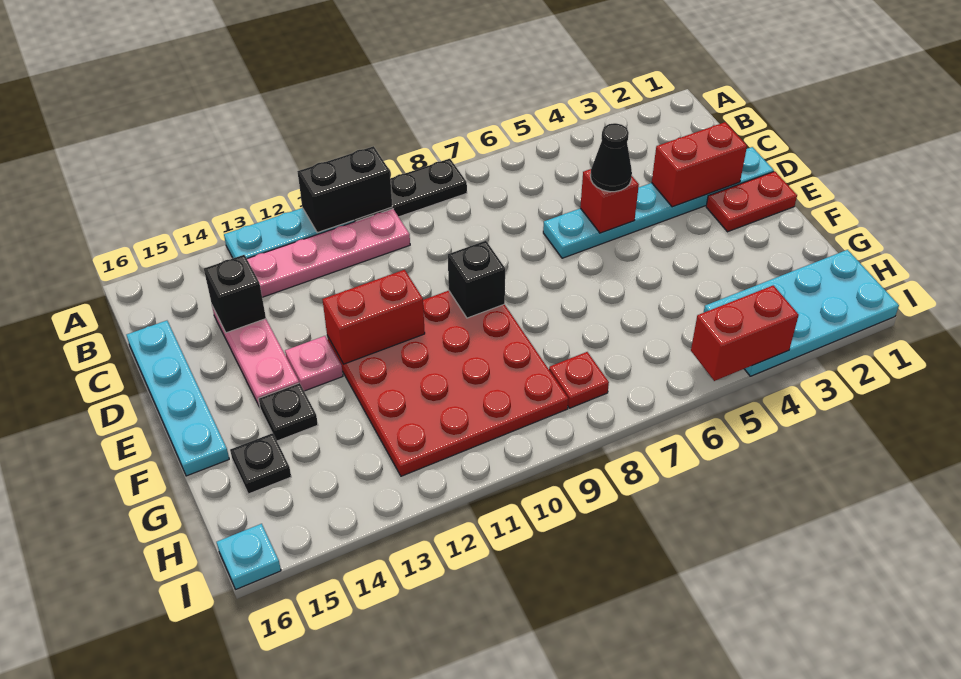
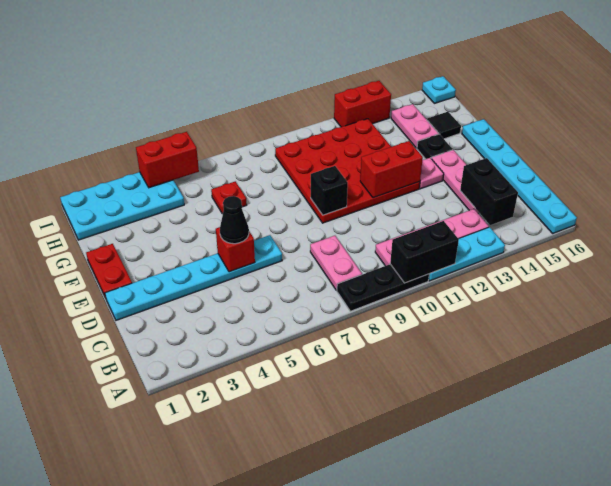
none -> pink 1x2 plate [310,236,362,290]
black 1x1 brick [204,255,266,333] -> black 1x2 brick [460,158,518,225]
cyan 1x4 plate [127,321,229,476] -> cyan 1x6 plate [462,119,577,233]
red 1x2 brick [652,122,747,207] -> red 1x2 brick moved to [334,81,391,127]
red 1x2 plate [706,171,797,232] -> red 1x2 plate turned to [86,244,132,298]
none -> pink 1x2 plate [391,104,439,148]
black 1x1 plate [230,433,291,494] -> black 1x1 tile [427,112,461,139]
red 1x1 plate [549,352,609,408] -> red 1x1 plate moved to [211,181,247,214]

